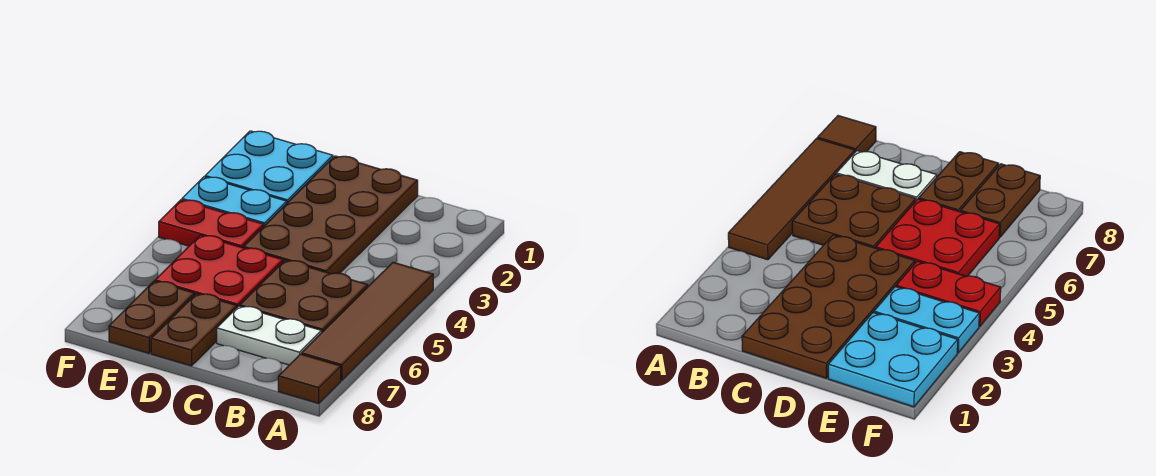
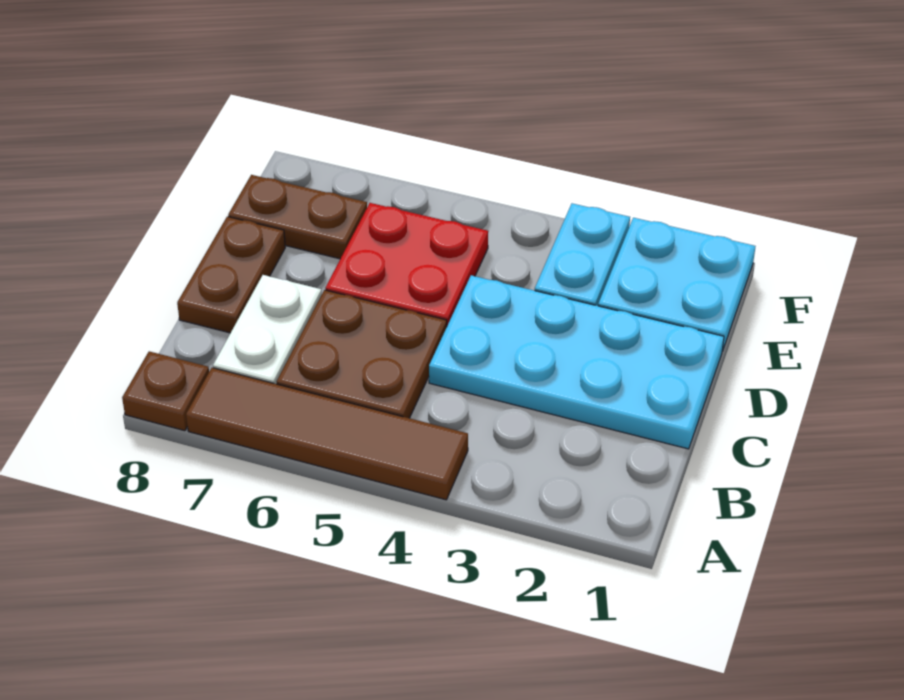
brown 1x1 tile [278,354,341,403] -> brown 1x1 plate [122,351,209,431]
brown 2x4 plate [244,156,418,274] -> cyan 2x4 plate [429,275,724,449]
brown 1x2 plate [151,294,237,366] -> brown 1x2 plate turned to [177,217,285,333]
red 1x2 plate [159,200,264,248] -> none

